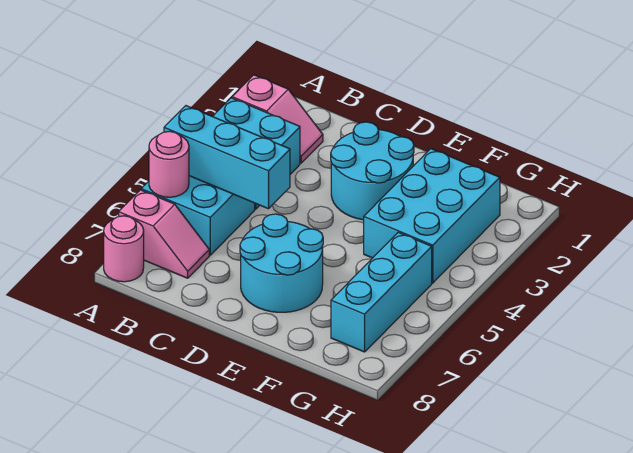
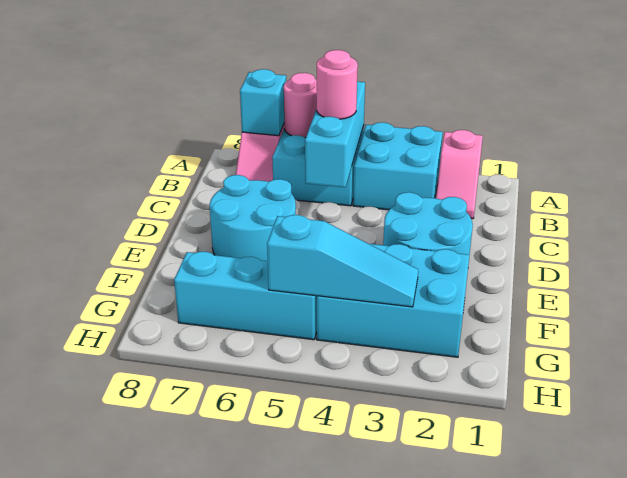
none -> cyan 1x1 brick [240,69,286,136]
pink 1x1 round brick [104,216,144,282] -> pink 1x1 round brick moved to [317,50,358,119]
none -> cyan 1x3 slope [267,215,418,307]

